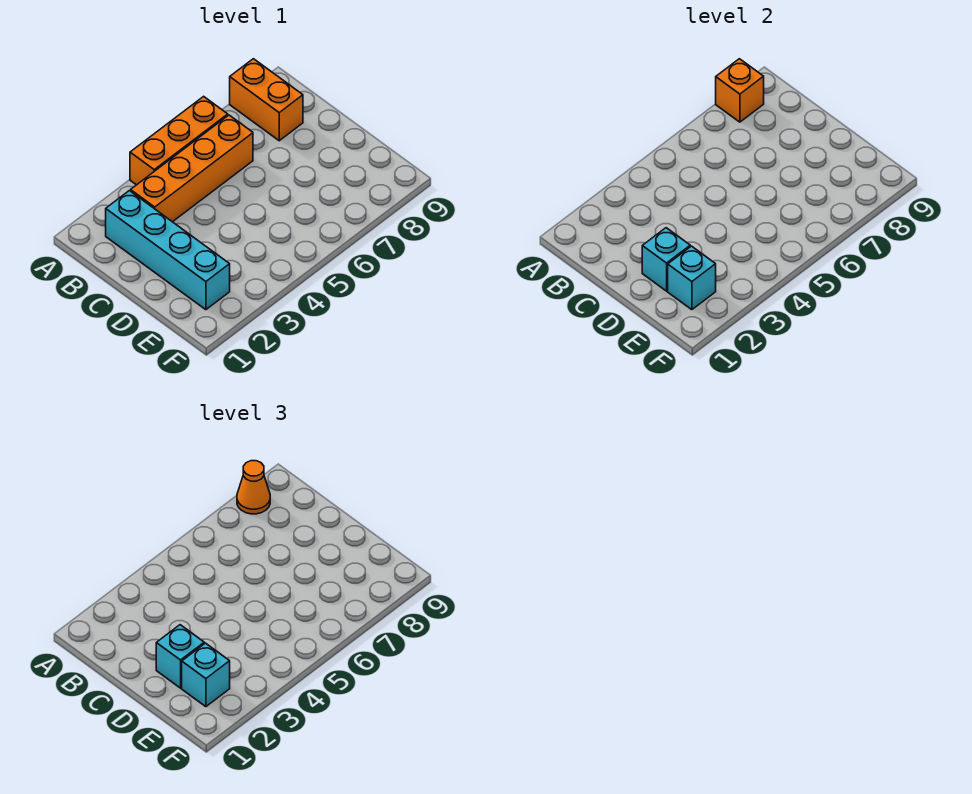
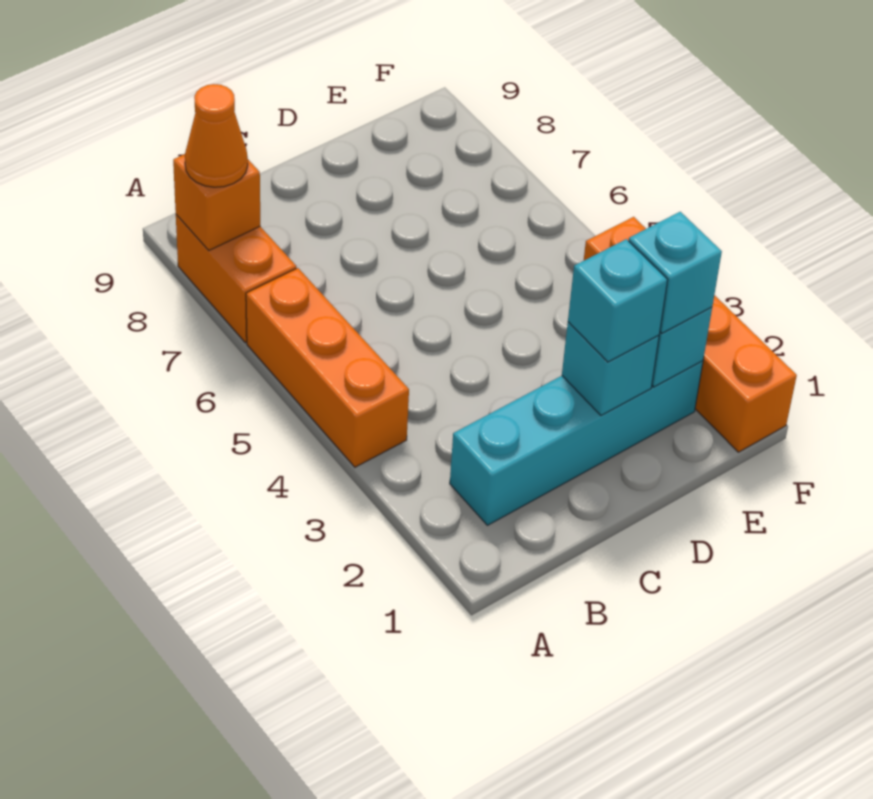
orange 1x2 brick [230,59,303,141] -> orange 1x2 brick turned to [176,215,296,343]
orange 1x4 brick [131,115,253,222] -> orange 1x4 brick moved to [584,217,797,452]

